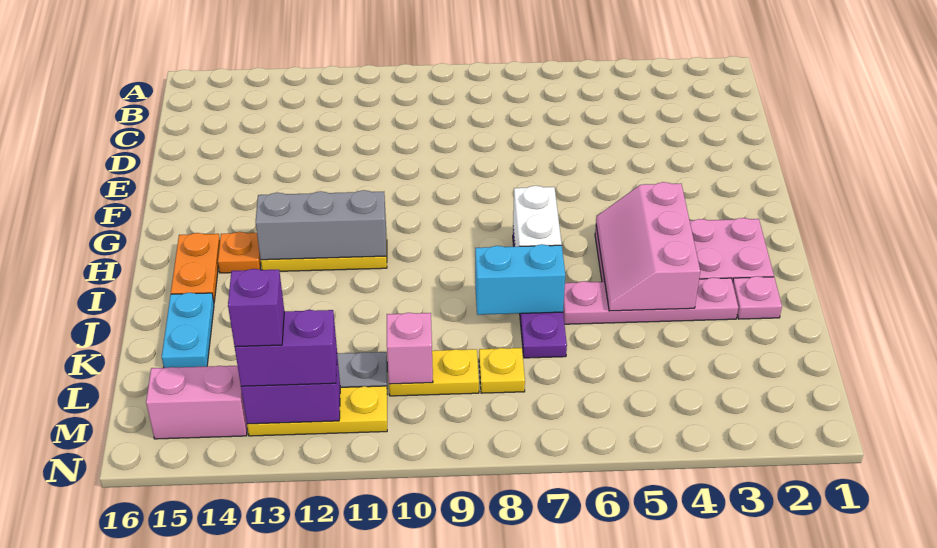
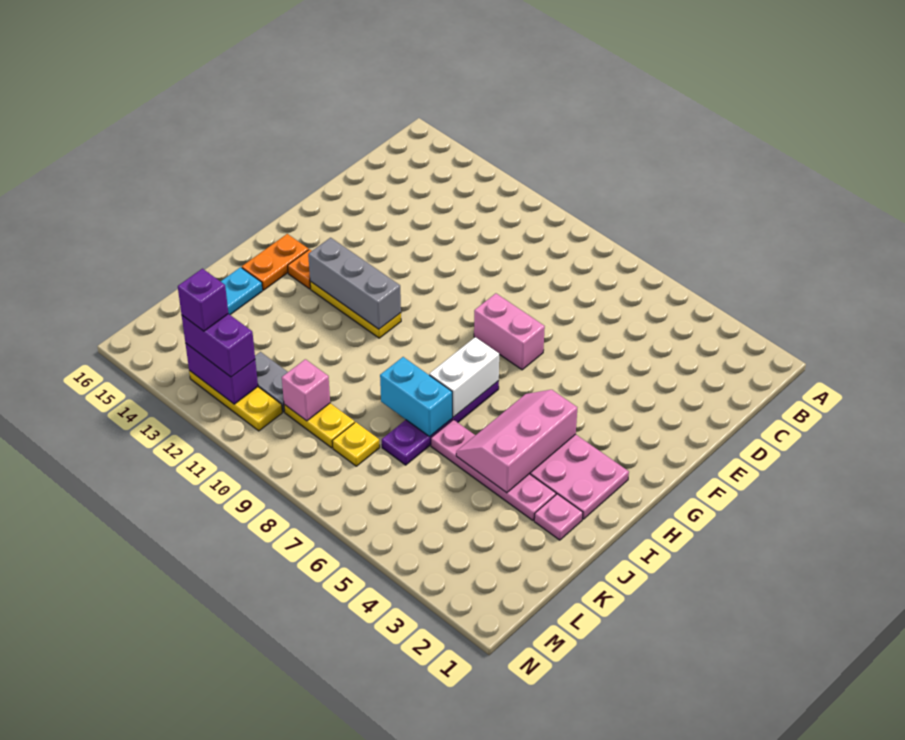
pink 1x2 brick [146,366,247,439] -> pink 1x2 brick moved to [474,293,545,370]

